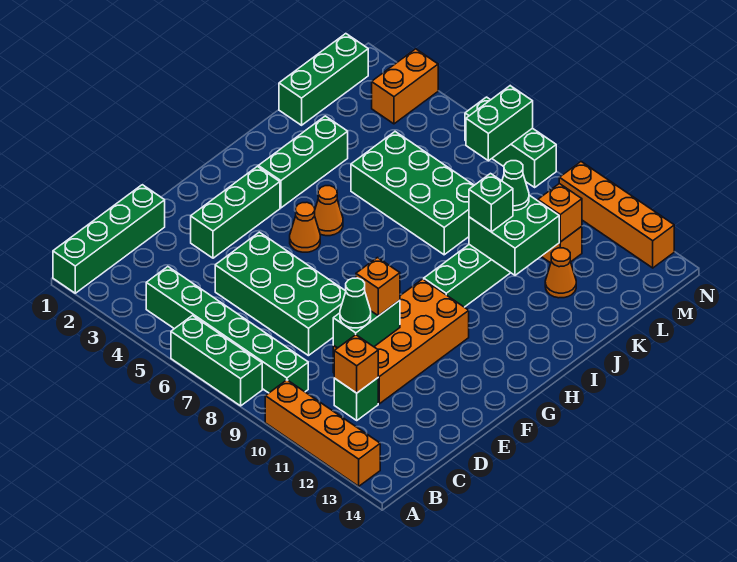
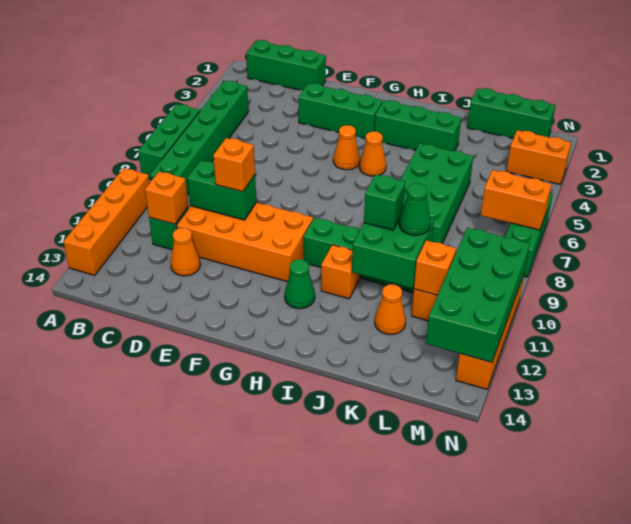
green 1x4 brick [53,185,165,293] -> green 1x3 brick [246,40,326,90]
green 2x4 brick [215,232,346,356] -> green 2x4 brick moved to [426,228,530,362]
green 1x1 cone [340,278,371,328] -> green 1x1 cone moved to [285,259,315,309]
none -> orange 1x1 cone [171,228,200,276]
none -> orange 1x1 brick [321,245,360,299]
green 1x2 brick [466,86,533,161] -> orange 1x2 brick [481,170,552,230]

